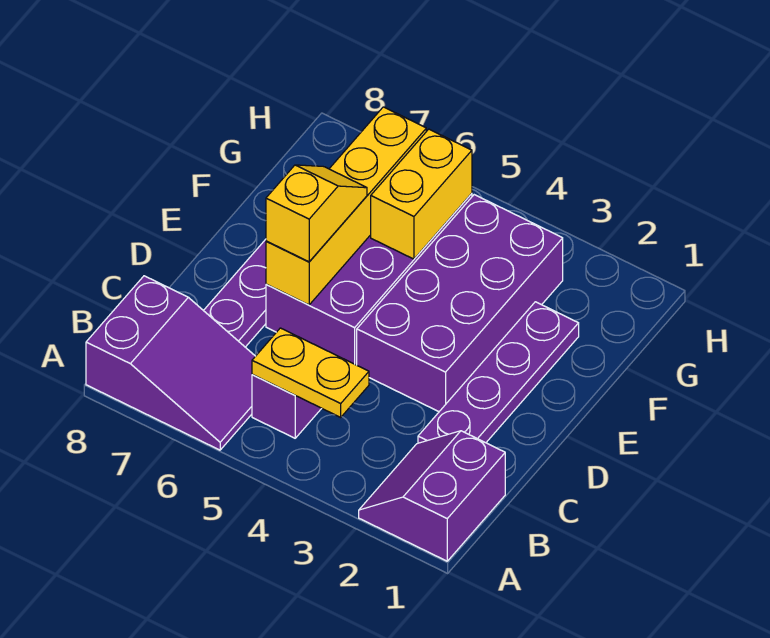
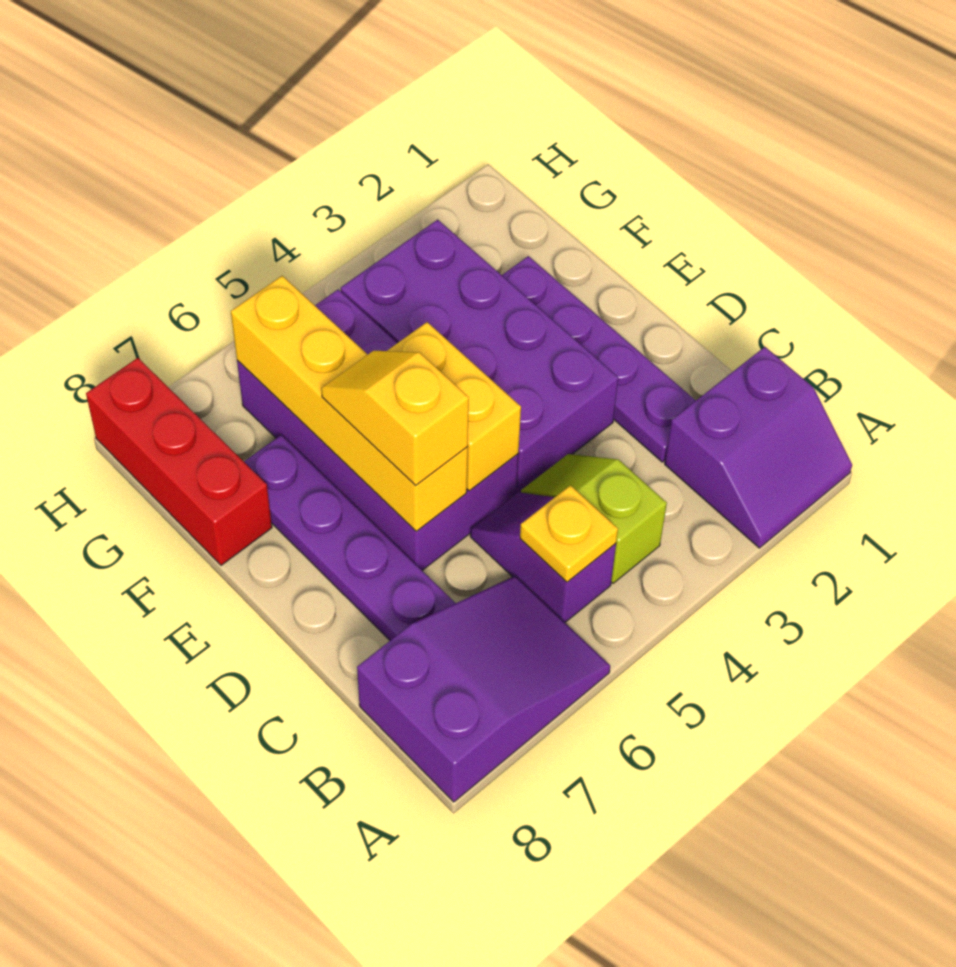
purple 2x2 slope [359,431,505,561] -> purple 2x2 slope turned to [665,347,852,548]
none -> lime 1x2 slope [521,454,667,583]
yellow 1x2 plate [252,328,369,417] -> yellow 1x1 plate [520,485,618,582]
yellow 1x2 brick [371,129,472,259] -> yellow 1x2 brick moved to [387,322,521,491]
none -> red 1x3 brick [86,358,272,565]

